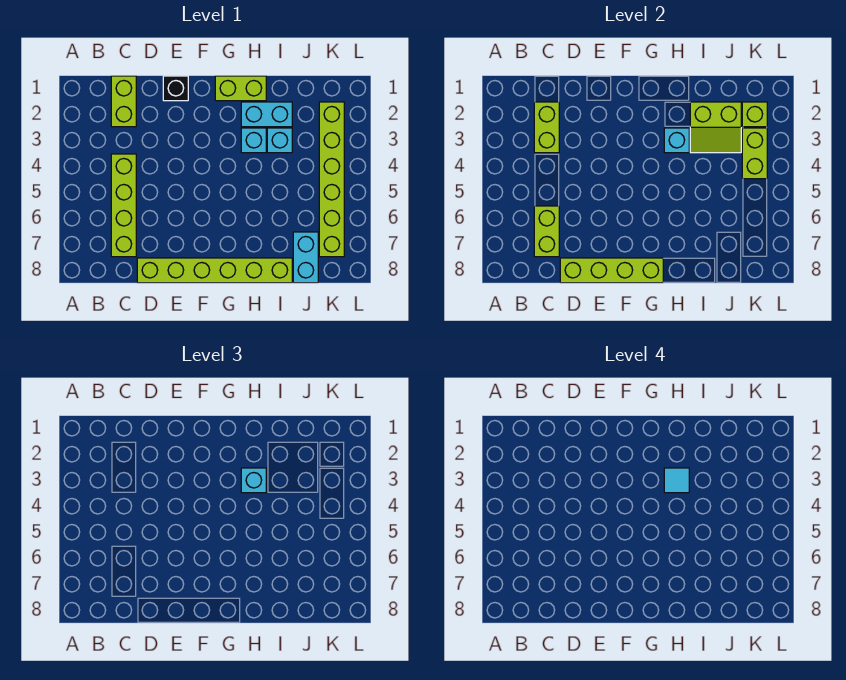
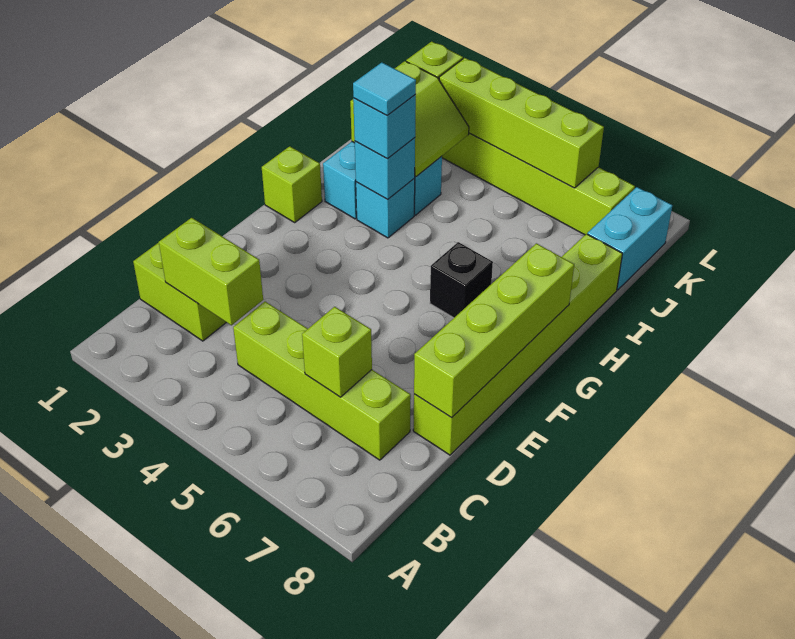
lime 1x2 brick [534,206,559,257] -> lime 1x1 brick [302,307,372,397]
black 1x1 brick [163,76,188,101] -> black 1x1 brick moved to [430,242,493,318]
lime 1x2 brick [215,76,266,101] -> lime 1x1 brick [262,146,322,222]
cyan 1x2 brick [293,232,318,283] -> cyan 1x2 brick turned to [587,187,672,290]
lime 1x2 brick [742,128,767,179] -> lime 1x4 brick [439,58,604,188]

